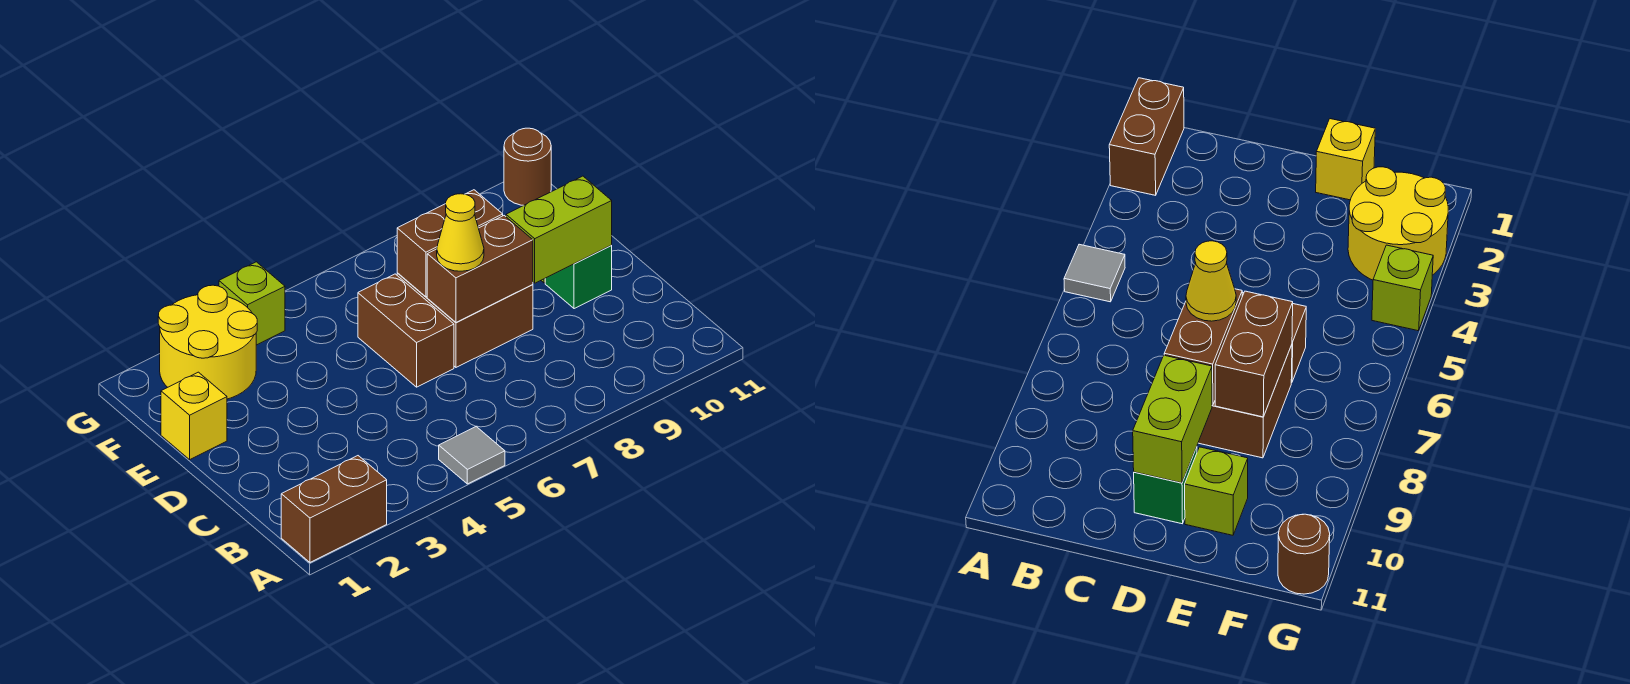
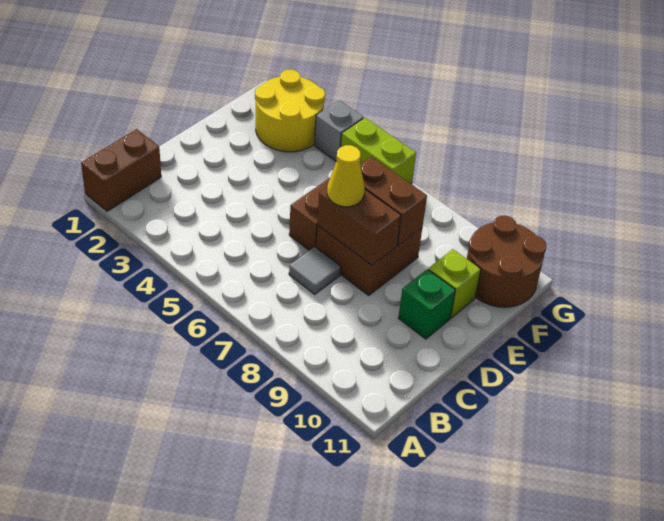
brown 1x2 brick [281,456,387,562] -> brown 1x2 brick turned to [81,129,161,211]
grey 1x1 tile [439,427,505,484] -> grey 1x1 tile moved to [289,247,341,294]
lime 1x2 brick [506,176,612,283] -> lime 1x2 brick moved to [341,118,416,184]
yellow 1x1 brick [161,372,227,460] -> none
lime 1x1 brick [219,262,285,345] -> grey 1x1 brick [314,100,364,161]
brown 1x1 round brick [504,128,551,205] -> brown 2x2 round brick [467,216,547,307]

